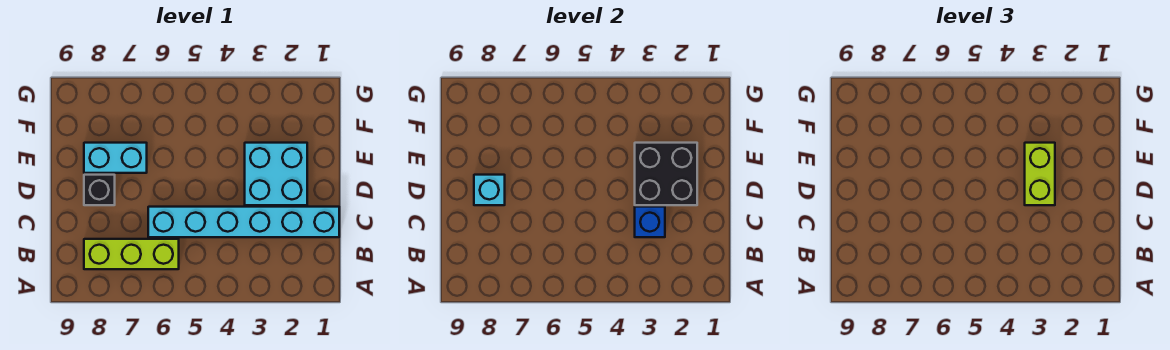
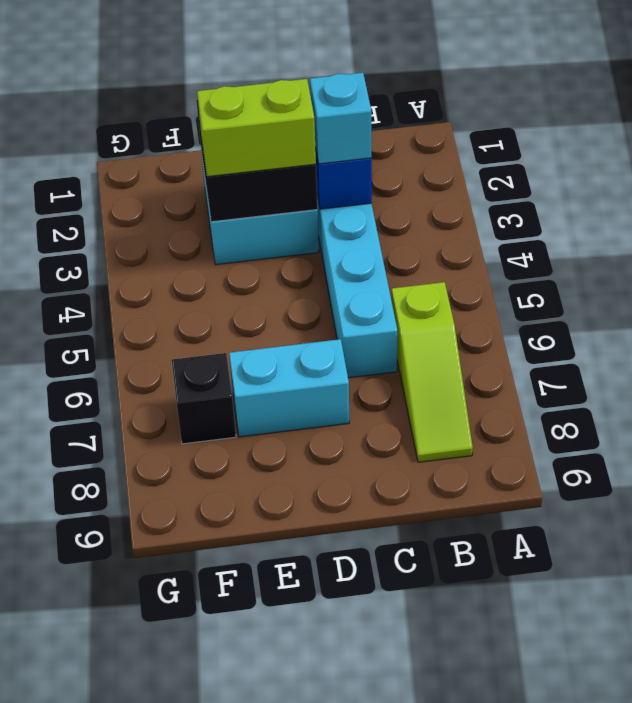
lime 1x3 brick [84,239,179,269] -> lime 1x3 slope [392,282,473,462]
black 1x1 brick [84,175,115,205] -> black 1x1 brick moved to [172,353,236,444]
cyan 1x1 brick [474,175,505,205] -> cyan 1x1 brick moved to [310,73,372,164]
cyan 1x2 brick [84,143,147,173] -> cyan 1x2 brick turned to [229,339,349,437]

